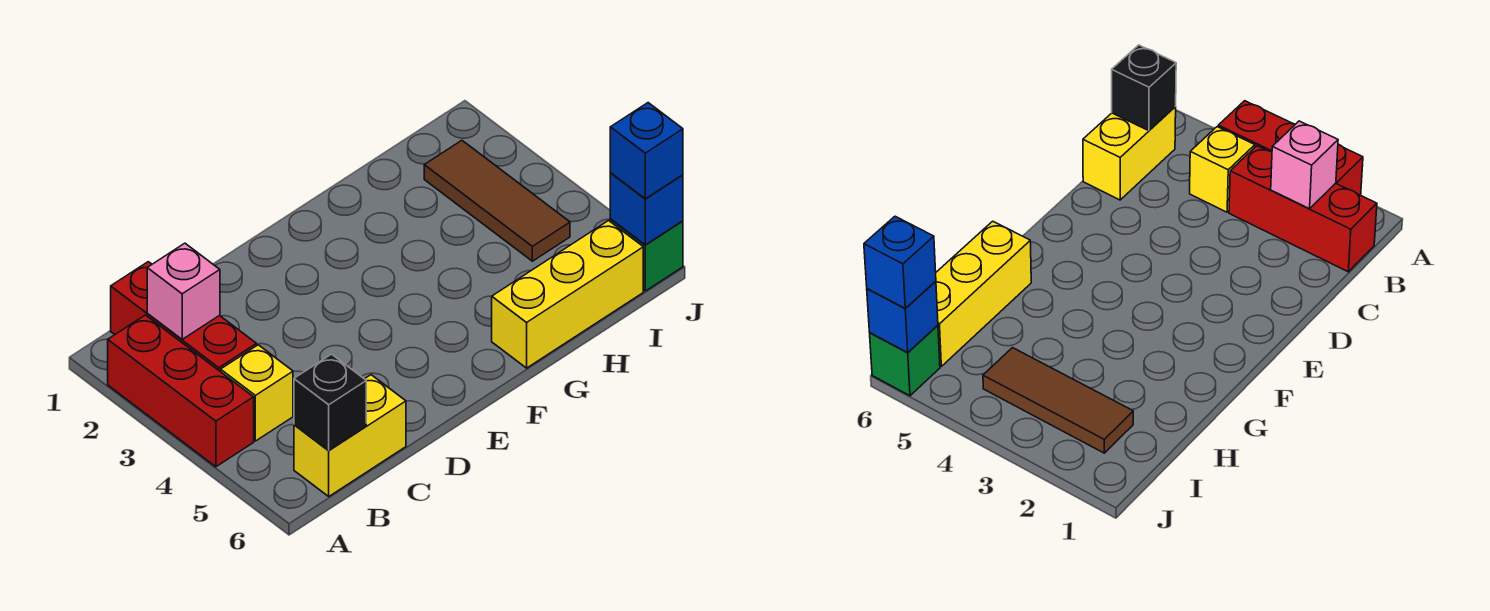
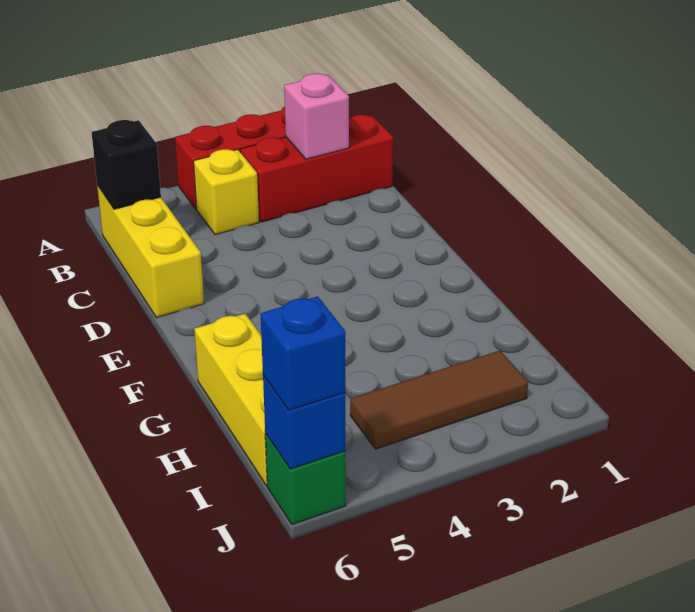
yellow 1x2 brick [294,375,406,496] -> yellow 1x3 brick [97,185,204,318]

